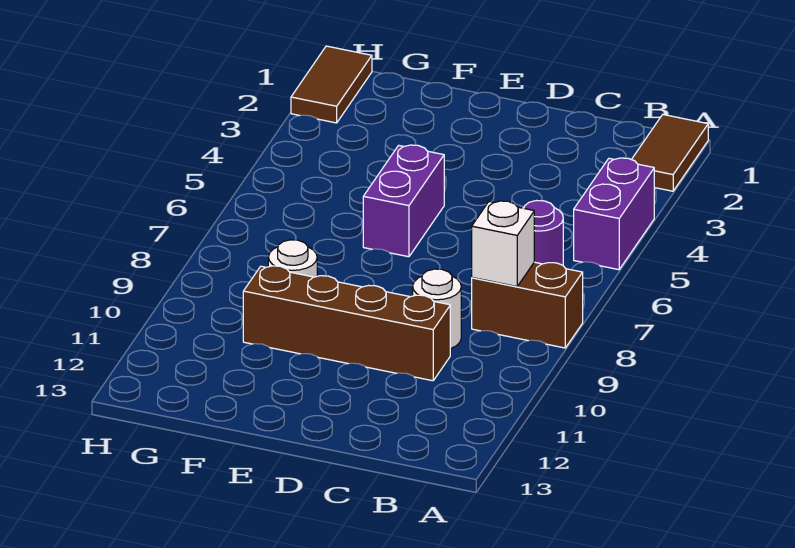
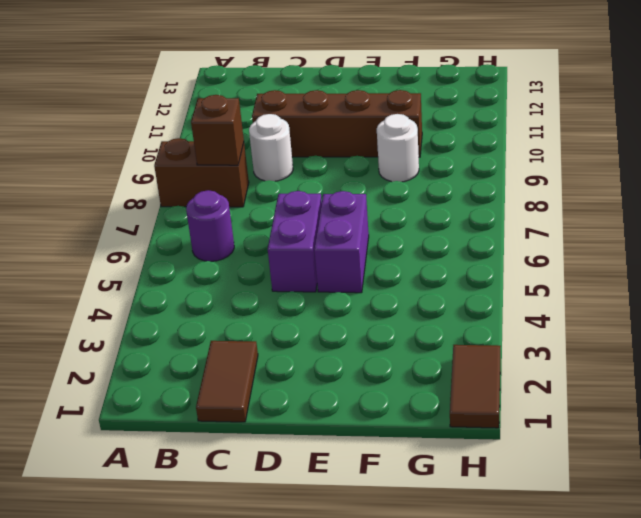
brown 1x2 tile [632,115,708,191] -> brown 1x2 tile moved to [196,341,258,422]
purple 1x2 brick [574,158,654,270] -> purple 1x2 brick moved to [268,191,322,292]
white 1x1 brick [472,201,534,287] -> brown 1x1 brick [191,95,244,165]

